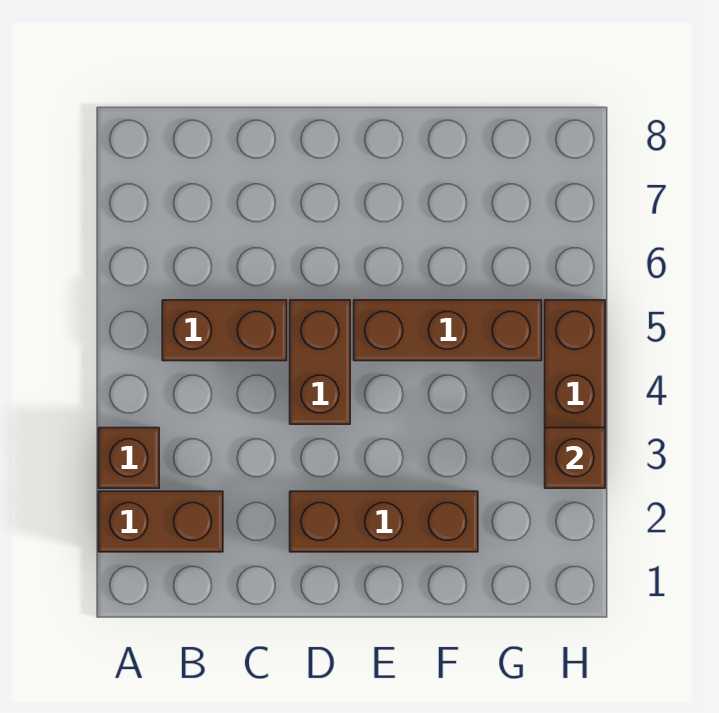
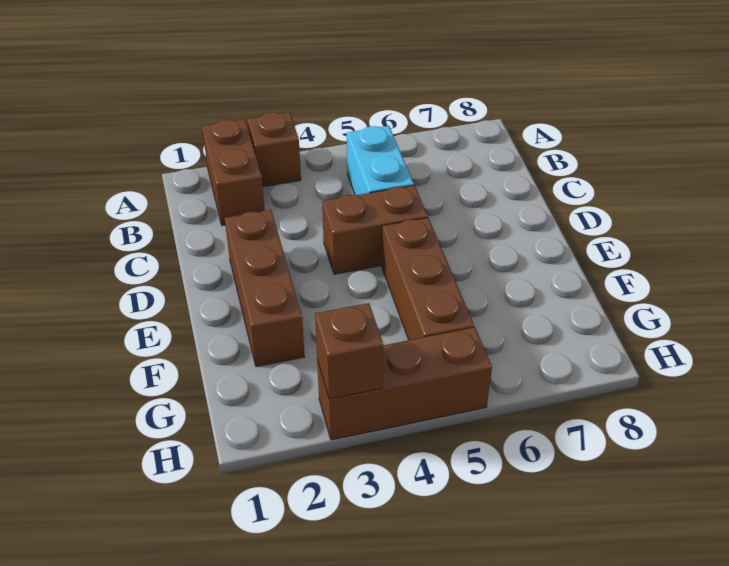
brown 1x2 brick [162,300,287,361] -> cyan 1x2 brick [347,126,414,195]

